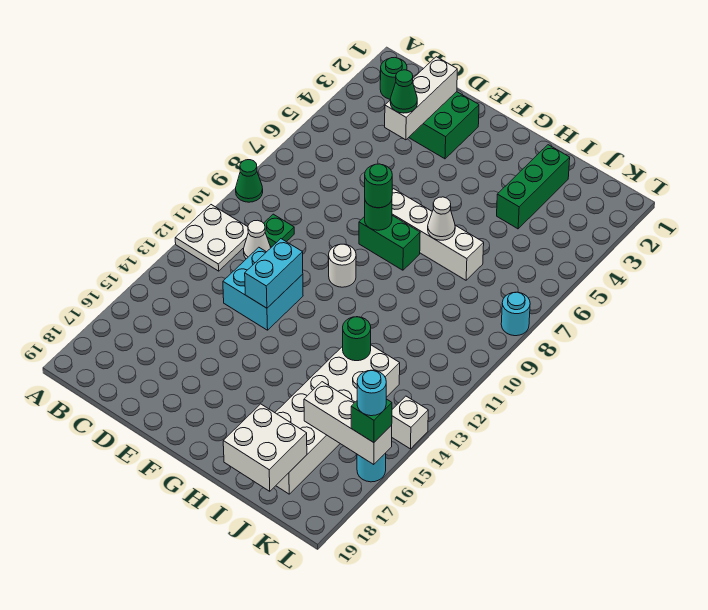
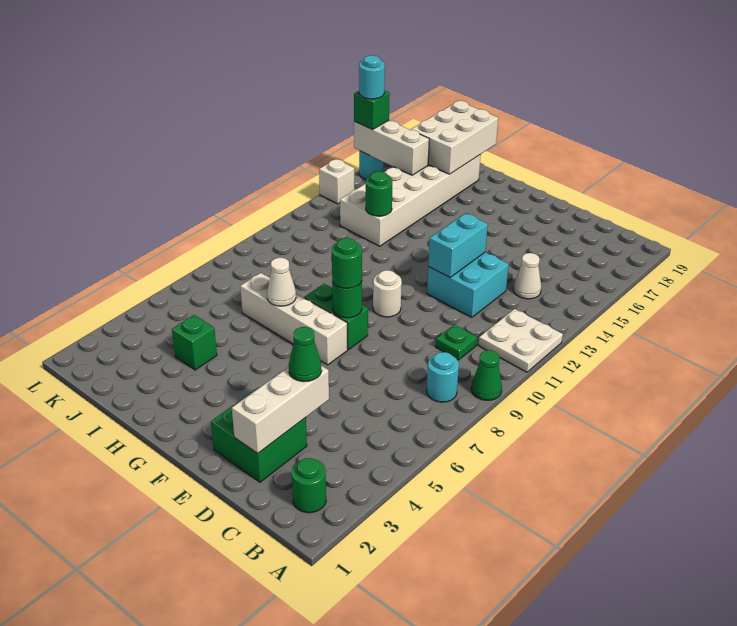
white 1x1 cone [244,220,270,259] -> white 1x1 cone moved to [513,253,541,299]
green 1x3 brick [497,145,570,229] -> green 1x1 brick [172,315,217,370]
white 2x2 brick [223,404,307,491] -> white 2x3 brick [411,101,498,174]
cyan 1x1 round brick [501,292,530,336] -> cyan 1x1 round brick moved to [427,352,459,402]

